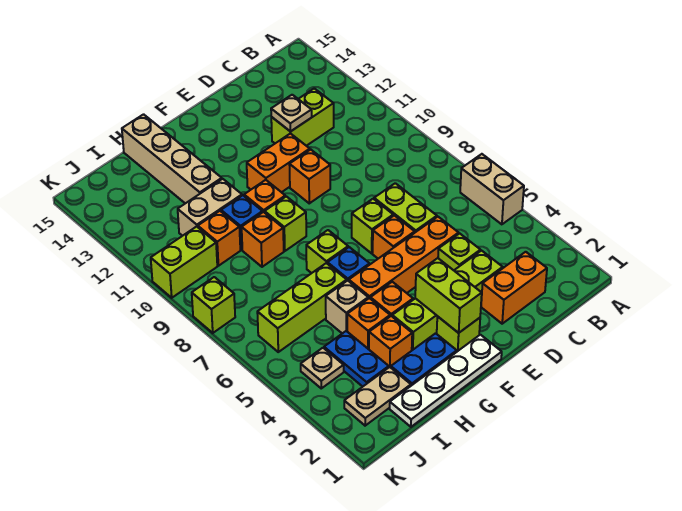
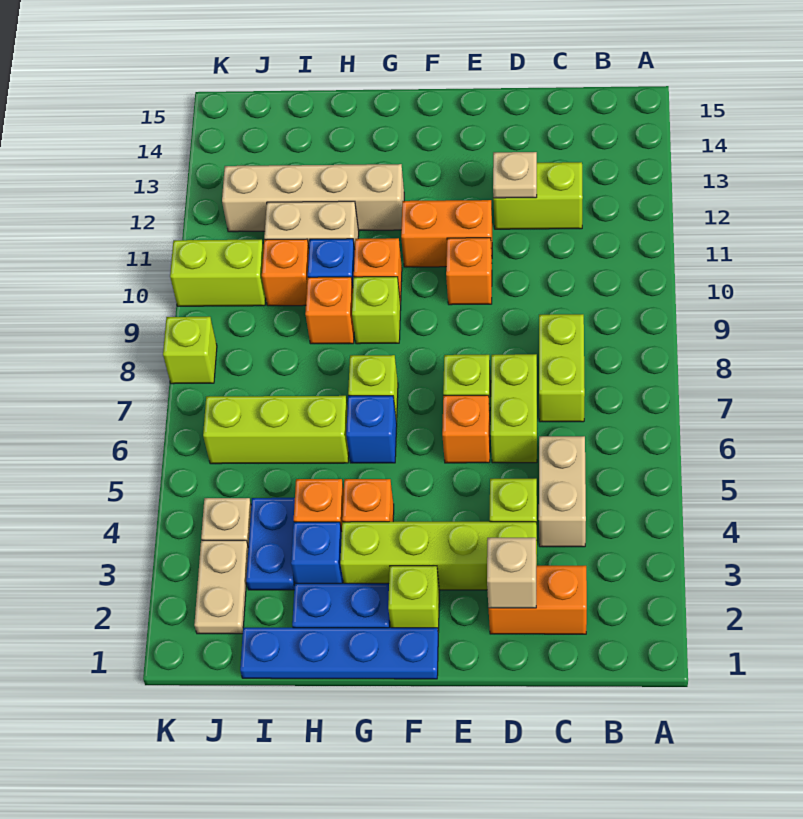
tan 1x2 brick [460,154,524,224] -> tan 1x2 brick moved to [539,436,586,547]
orange 1x4 brick [349,217,459,299] -> none
white 1x4 plate [390,335,502,427] -> blue 1x4 plate [240,628,438,679]
lime 1x2 brick [415,258,482,333] -> lime 1x2 brick moved to [539,314,585,422]
orange 1x1 brick [369,316,412,367] -> blue 1x1 brick [291,522,343,583]
tan 1x1 brick [326,281,368,333] -> tan 1x1 brick moved to [487,538,536,608]
tan 1x4 brick [122,114,222,203] -> tan 1x4 brick turned to [222,164,404,232]
tan 1x2 plate [344,367,411,426] -> tan 1x2 plate turned to [194,540,248,634]

